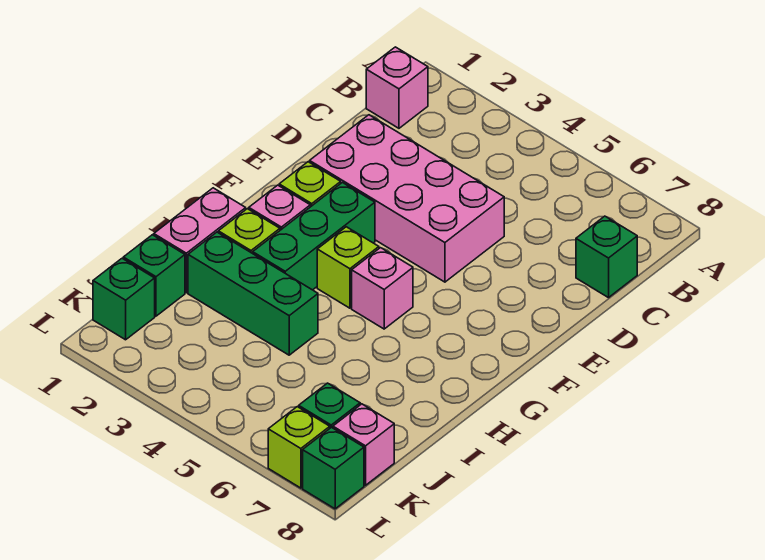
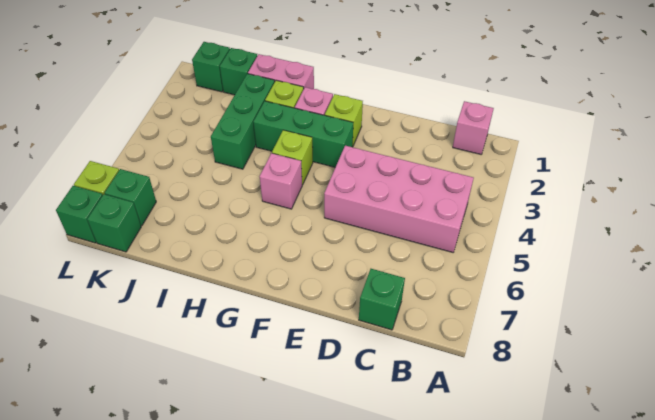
pink 2x4 brick [310,115,504,282] -> pink 2x4 brick turned to [324,146,474,252]
pink 1x1 brick [333,404,394,485] -> green 1x1 brick [87,194,141,252]

